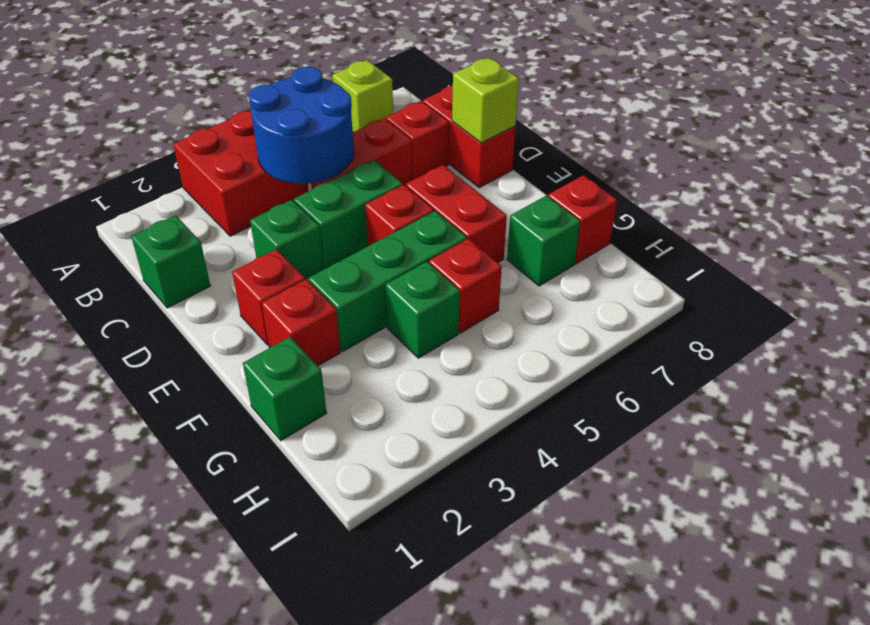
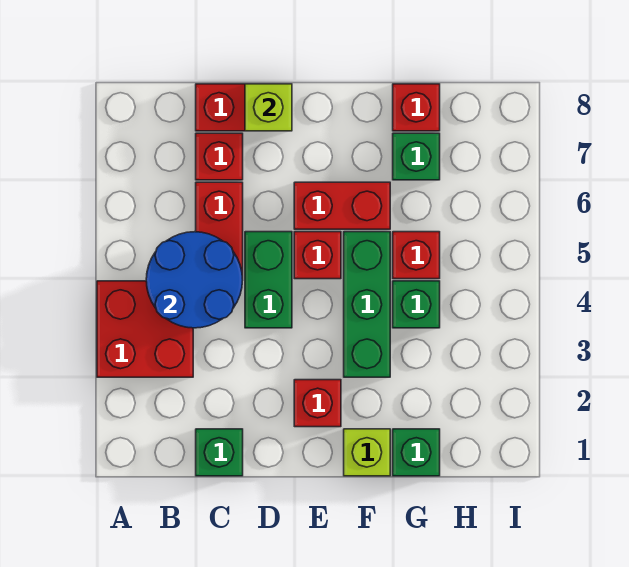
lime 1x1 brick [332,60,393,132] -> lime 1x1 brick moved to [344,429,390,476]
green 1x1 brick [250,200,324,279] -> none
red 1x1 brick [262,279,340,366] -> none

